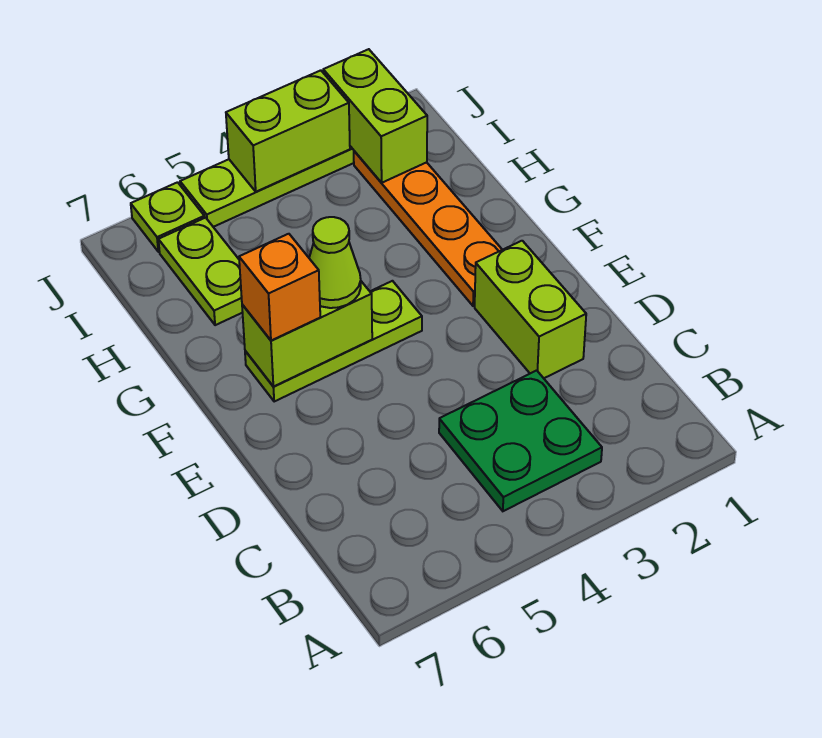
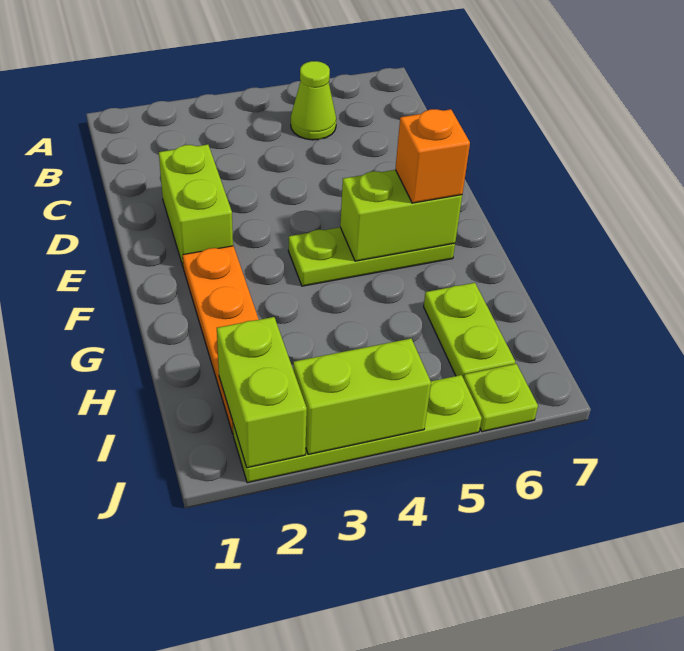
green 2x2 plate [439,370,602,511] -> none
lime 1x1 cone [309,217,361,308] -> lime 1x1 cone moved to [291,61,336,140]

